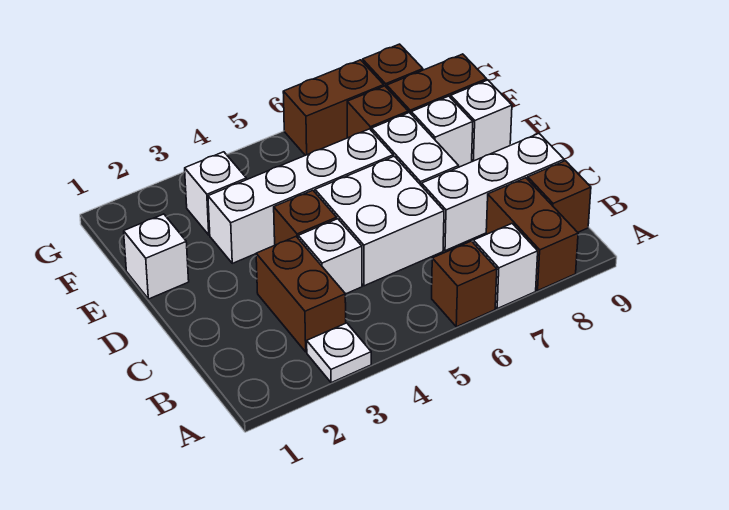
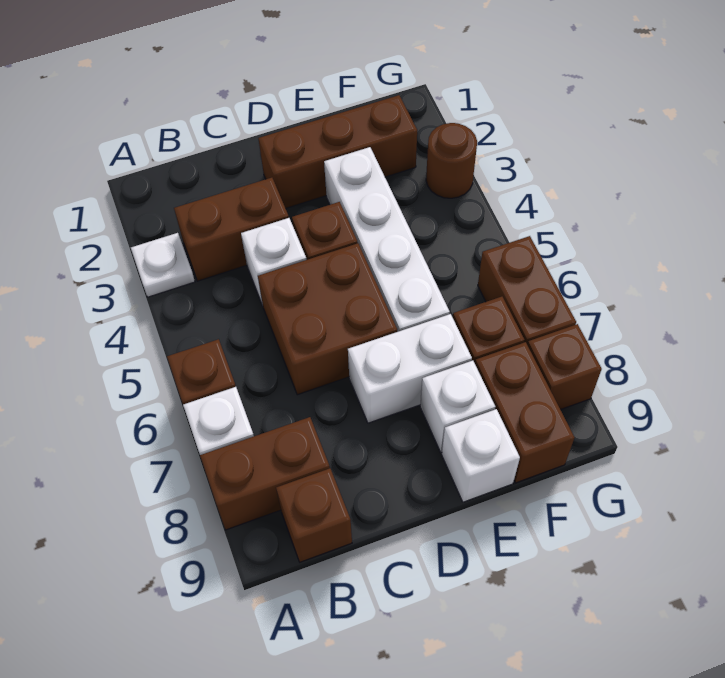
white 2x2 brick [315,156,444,286] -> brown 2x2 brick [258,243,397,395]
white 1x3 brick [422,134,564,251] -> none
none -> brown 1x3 brick [258,95,417,208]
white 1x1 brick [124,214,189,299] -> none
white 1x1 brick [185,152,246,235] -> none
none -> brown 1x1 round brick [426,123,477,198]

